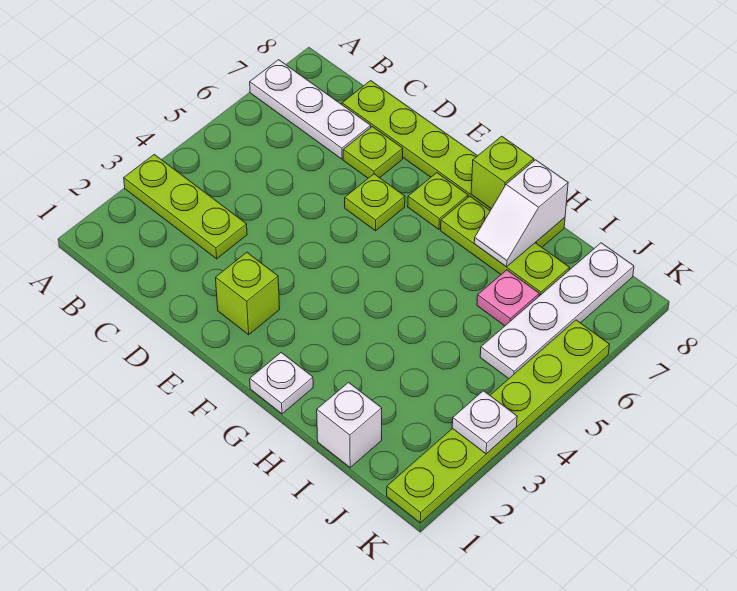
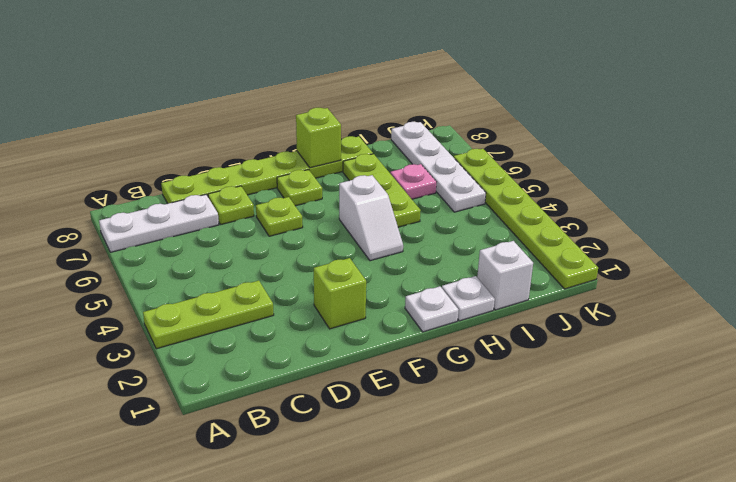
lime 1x3 plate [441,196,570,296] -> lime 1x3 plate turned to [343,154,421,227]
white 1x2 slope [474,160,568,267] -> white 1x2 slope moved to [339,175,403,261]
white 1x1 plate [452,391,517,454] -> white 1x1 plate moved to [442,276,495,321]

